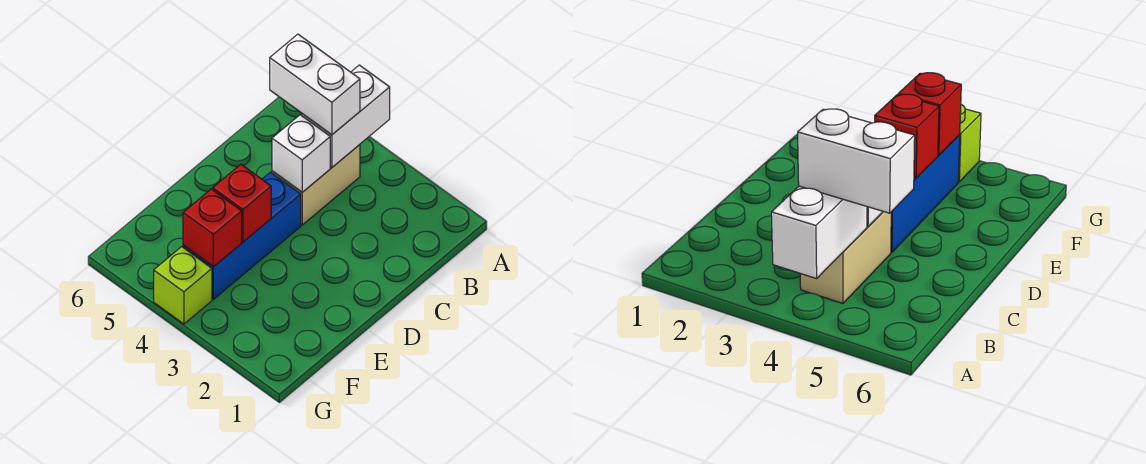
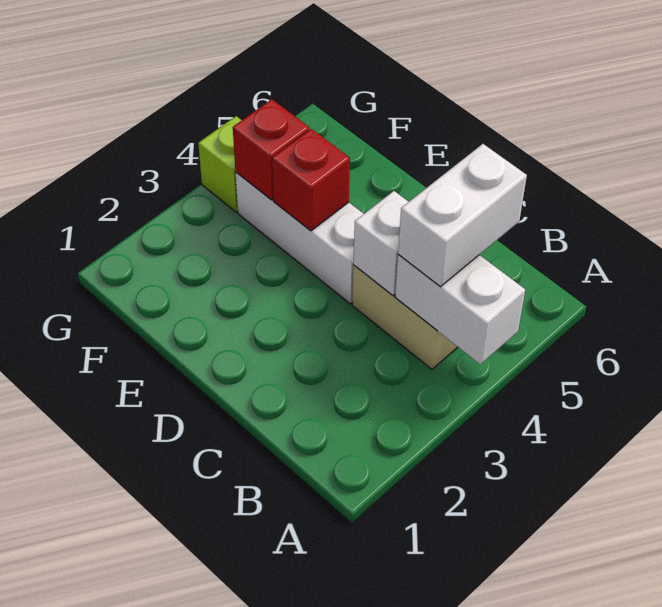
blue 1x3 brick [183,172,301,299] -> white 1x3 brick [235,172,363,304]

